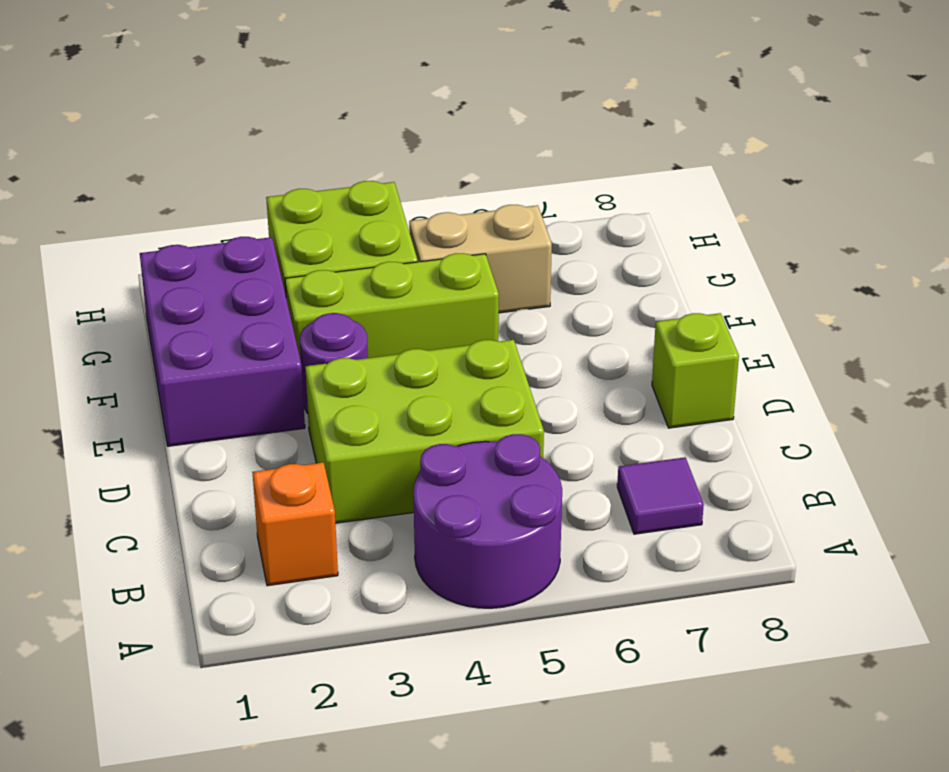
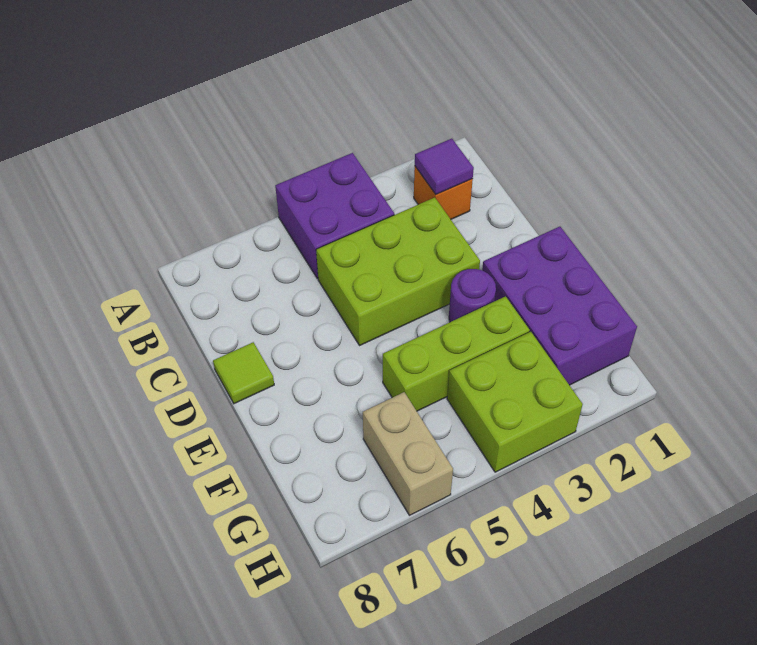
purple 2x2 round brick [413,434,562,608] -> purple 2x2 brick [275,153,394,279]
purple 1x1 tile [617,457,704,534] -> purple 1x1 tile moved to [415,139,474,194]
lime 1x1 brick [652,313,739,428] -> lime 1x1 tile [213,342,274,404]
tan 1x2 brick [409,205,552,313] -> tan 1x2 brick turned to [363,392,453,515]

